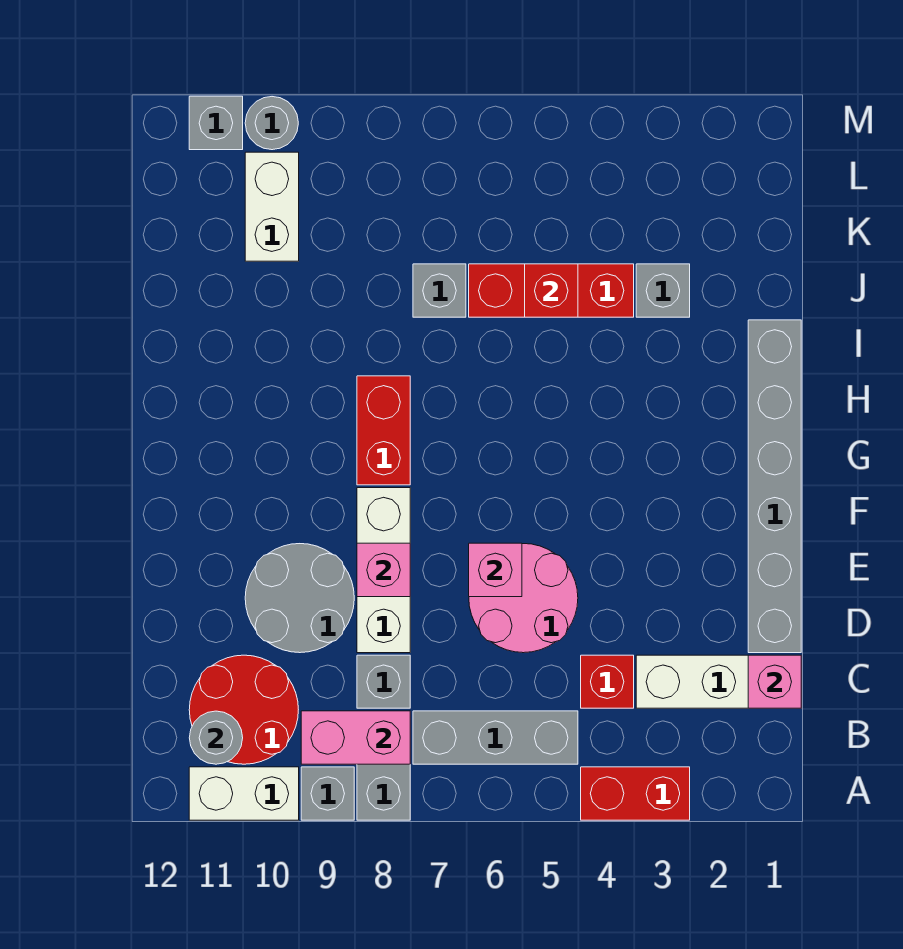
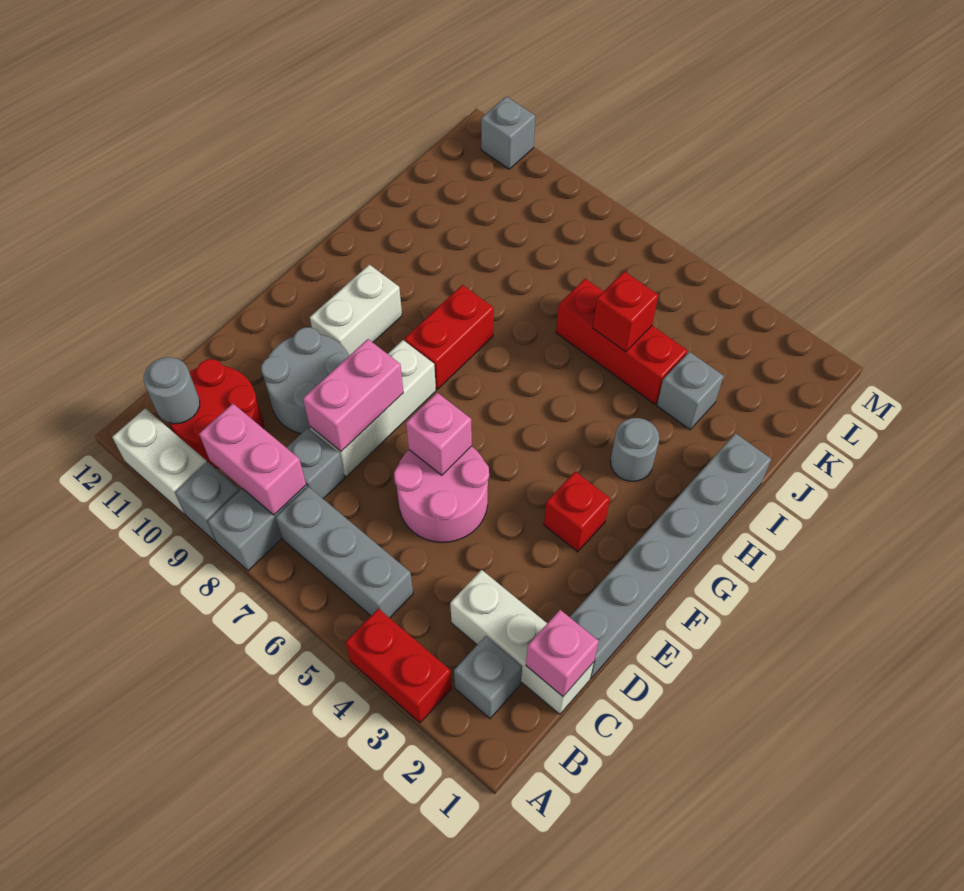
red 1x1 brick [581,655,634,708] -> red 1x1 brick moved to [544,472,610,552]
pink 1x1 brick [357,543,410,597] -> pink 1x2 brick [303,339,403,451]
grey 1x1 brick [413,264,466,317] -> grey 1x1 brick moved to [454,636,522,718]
white 1x2 brick [245,152,299,261] -> white 1x2 brick moved to [310,265,402,356]
grey 1x1 round brick [245,97,298,150] -> grey 1x1 round brick moved to [610,418,659,481]

